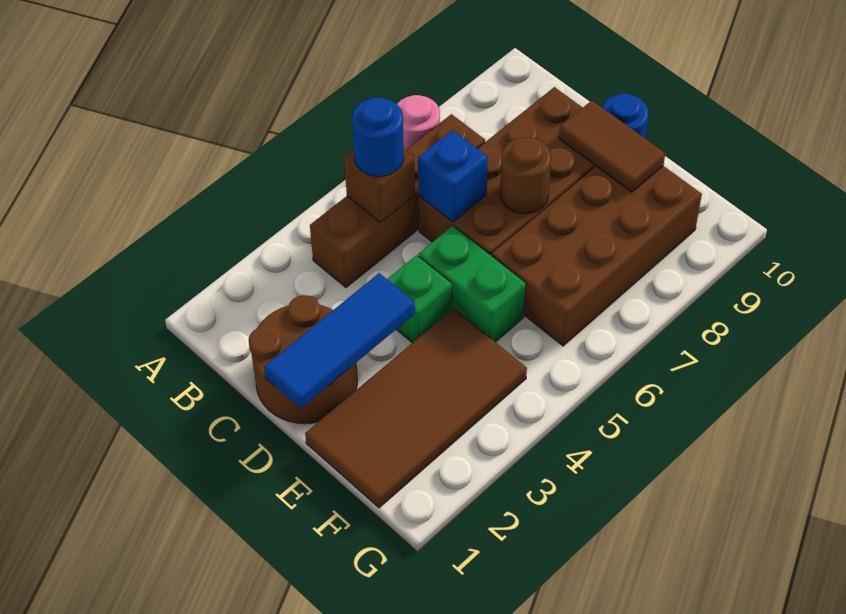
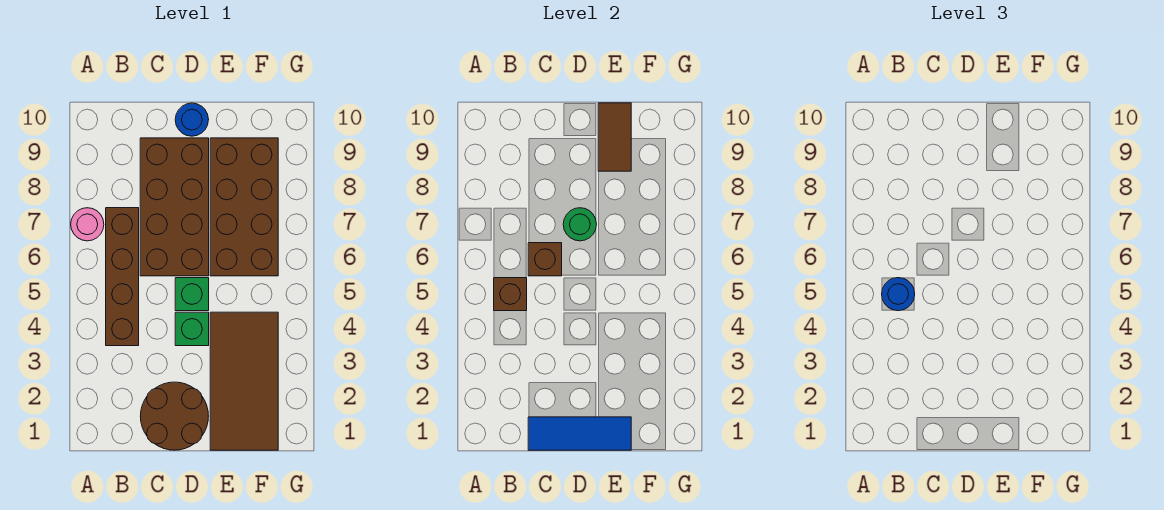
blue 1x1 brick [418,130,488,222] -> brown 1x1 brick [528,243,562,276]
blue 1x3 tile [264,273,415,408] -> blue 1x3 tile turned to [528,417,631,450]
green 1x2 brick [419,226,526,342] -> green 1x1 brick [175,278,209,311]
brown 1x1 round brick [500,137,551,214] -> green 1x1 round brick [563,208,597,241]
brown 1x2 tile [559,101,665,192] -> brown 1x2 tile turned to [598,103,631,171]

